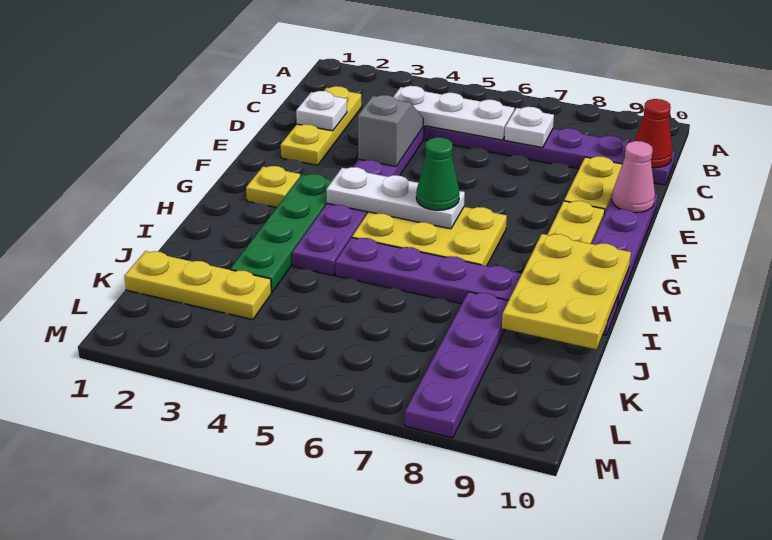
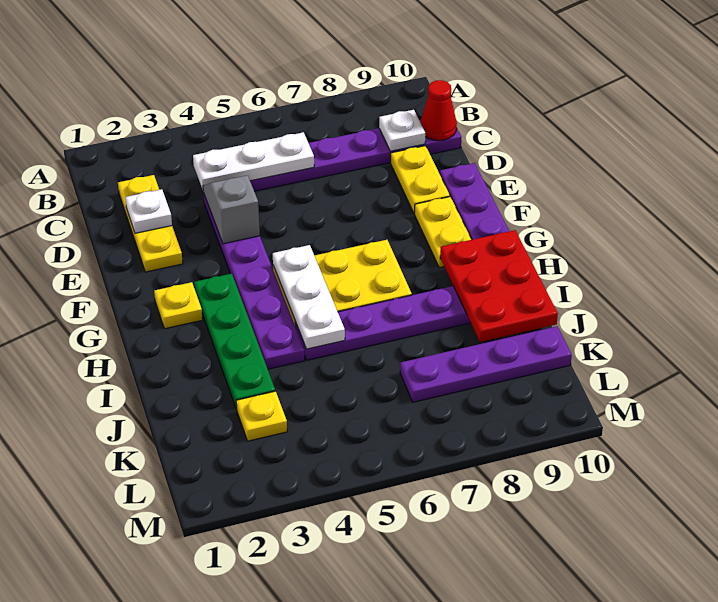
white 1x1 plate [505,107,554,148] -> white 1x1 plate moved to [379,110,425,151]
pink 1x1 cone [612,141,655,213] -> none
white 1x3 plate [326,167,465,229] -> white 1x3 plate turned to [273,245,345,349]
green 1x1 cone [416,137,459,210] -> none
yellow 2x3 plate [502,234,631,349] -> red 2x3 plate [440,230,558,342]
purple 1x4 plate [405,292,509,438] -> purple 1x4 plate turned to [400,326,572,402]
yellow 1x3 plate [124,251,272,320] -> yellow 1x1 plate [236,391,287,441]

